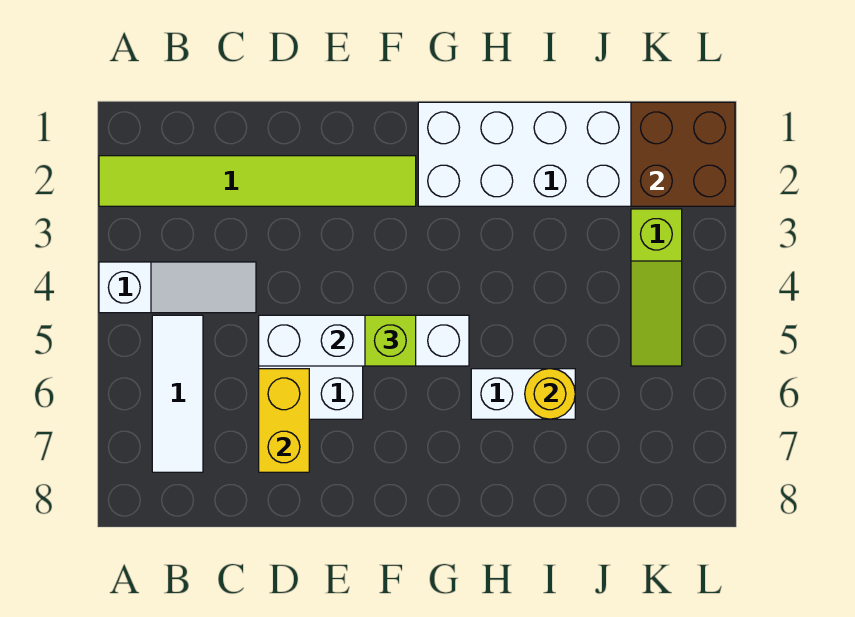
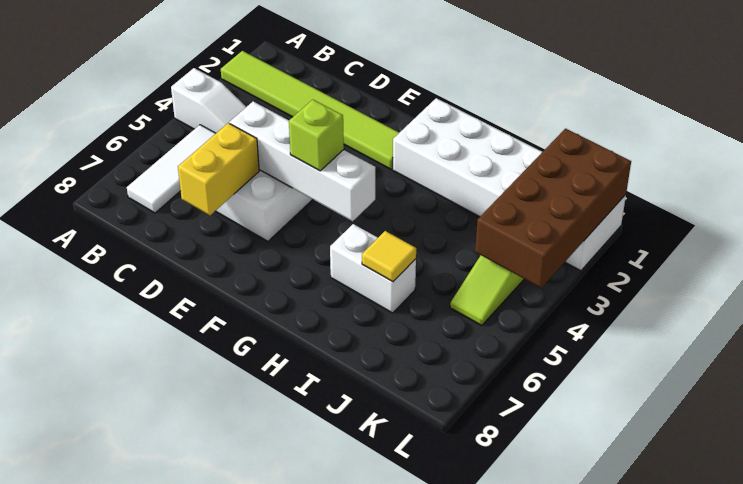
yellow 1x1 round brick [525,369,575,419] -> yellow 1x1 tile [362,231,416,282]
brown 2x2 brick [631,102,735,206] -> brown 2x4 brick [475,129,631,288]

